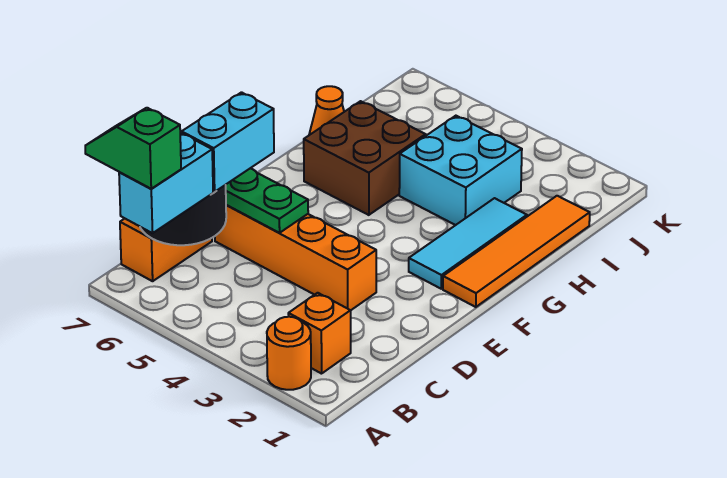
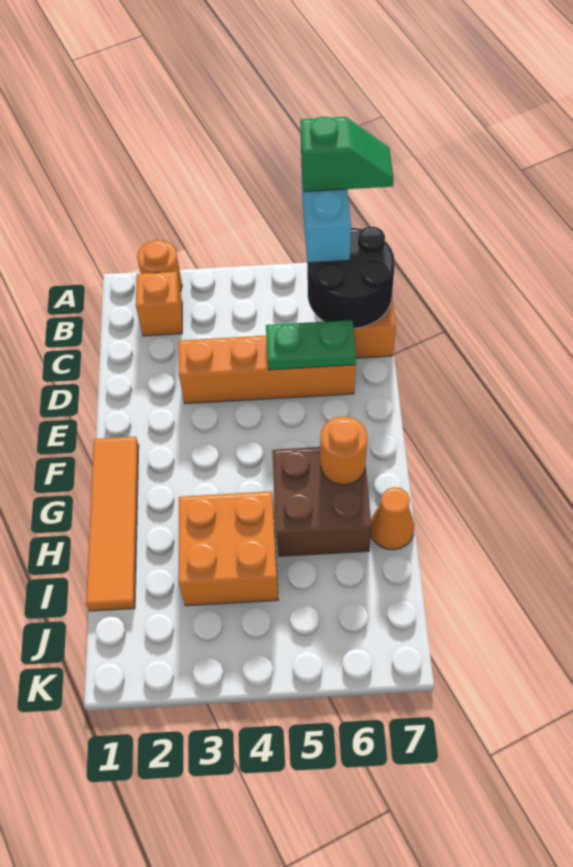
cyan 1x2 brick [182,92,274,192] -> none
cyan 1x3 tile [409,198,527,289] -> none
none -> orange 1x1 round brick [320,416,367,485]
cyan 2x2 brick [399,116,522,225] -> orange 2x2 brick [179,491,278,606]

